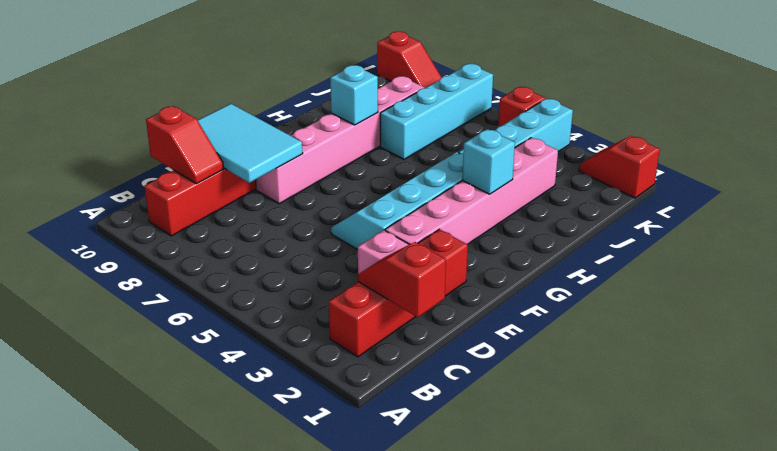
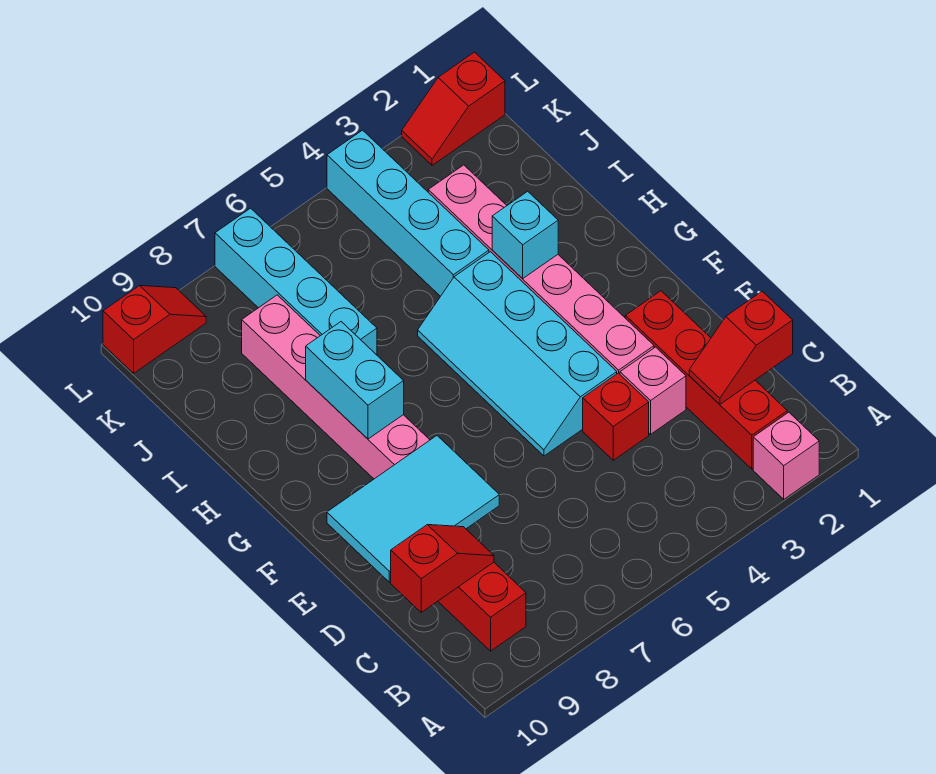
none -> pink 1x1 brick [753,412,819,499]
cyan 1x1 brick [330,65,378,125] -> cyan 1x2 brick [306,322,404,439]
red 1x1 brick [498,87,546,127] -> red 1x1 brick moved to [583,373,649,460]

